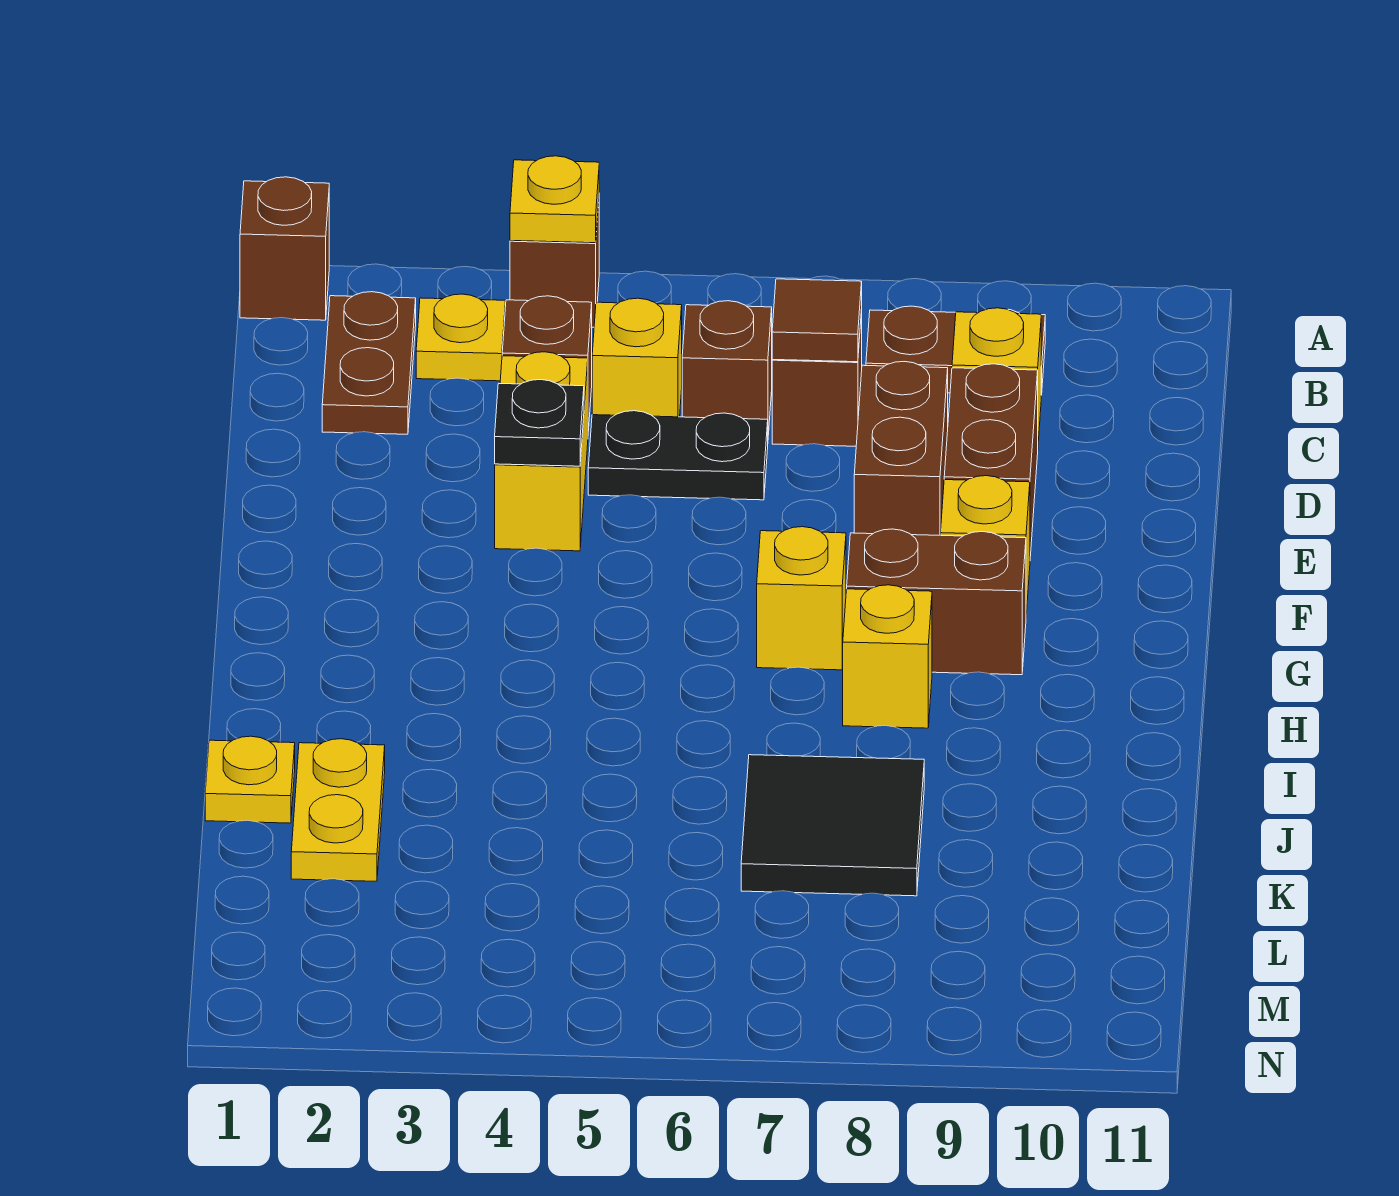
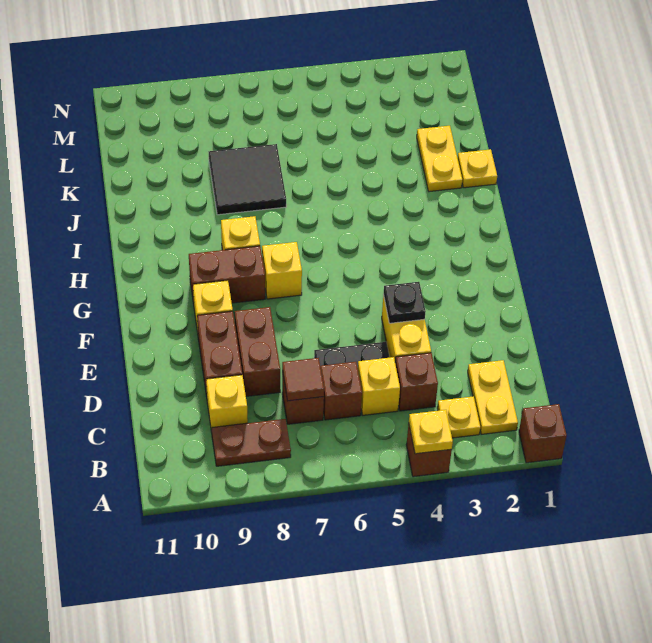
brown 1x2 plate [322,292,416,434] -> yellow 1x2 plate [468,360,518,434]

